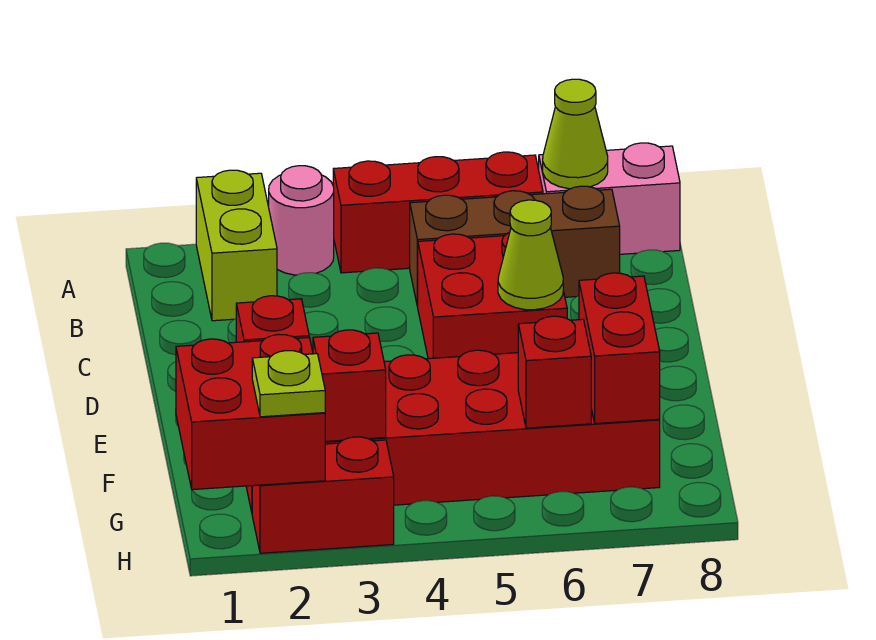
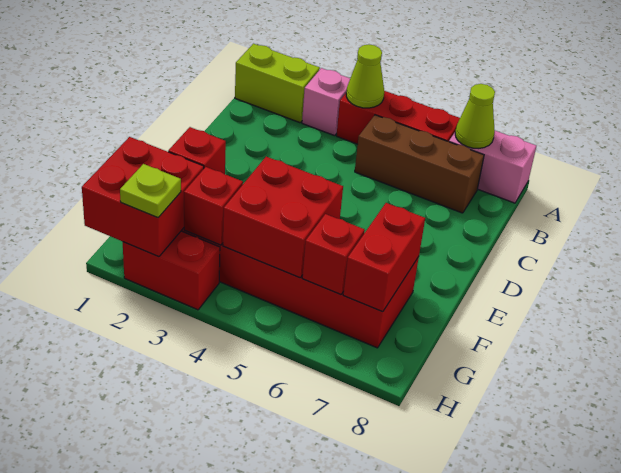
lime 1x2 brick [196,170,277,321] -> lime 1x2 brick turned to [235,44,320,123]
pink 1x1 round brick [269,166,334,275] -> pink 1x1 brick [302,68,350,136]
red 2x2 brick [418,232,567,359] -> red 2x2 brick moved to [223,157,343,278]
lime 1x1 cone [498,200,563,310] -> lime 1x1 cone moved to [346,44,384,108]

